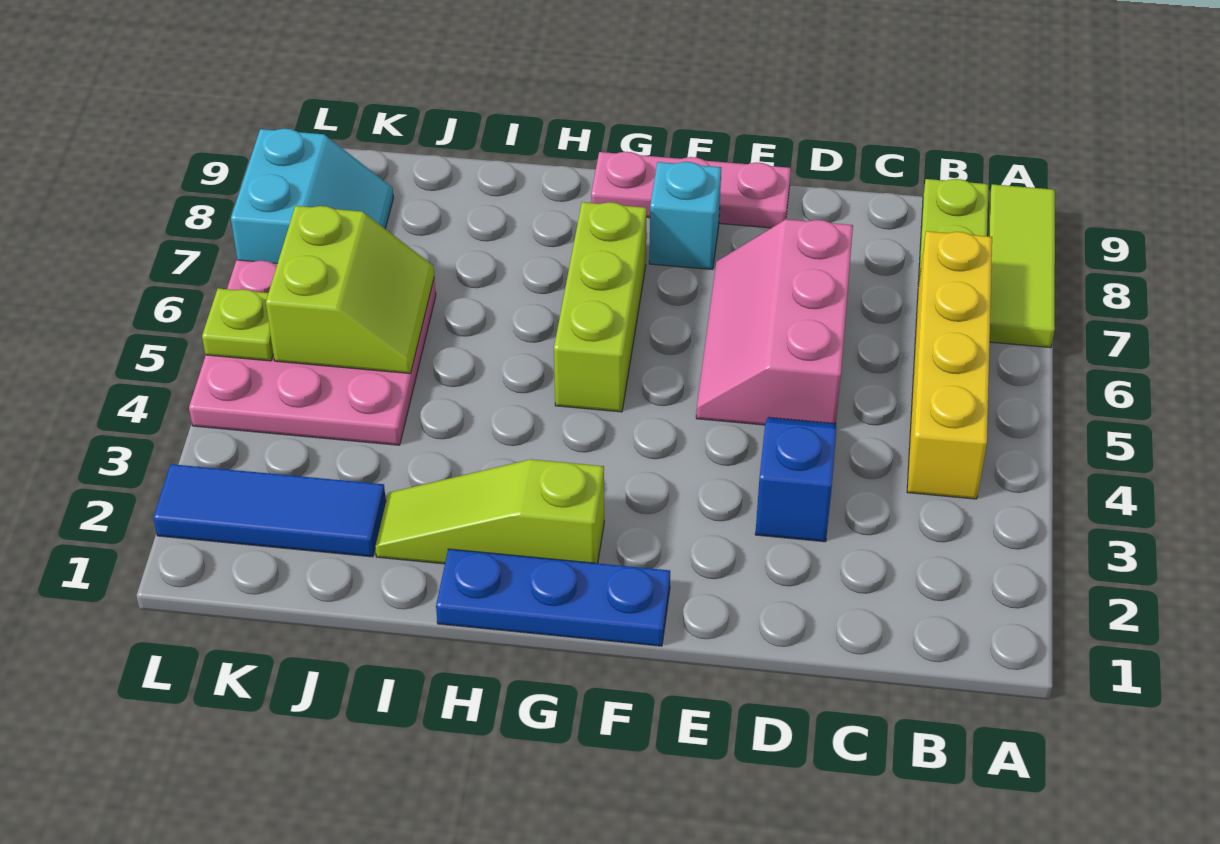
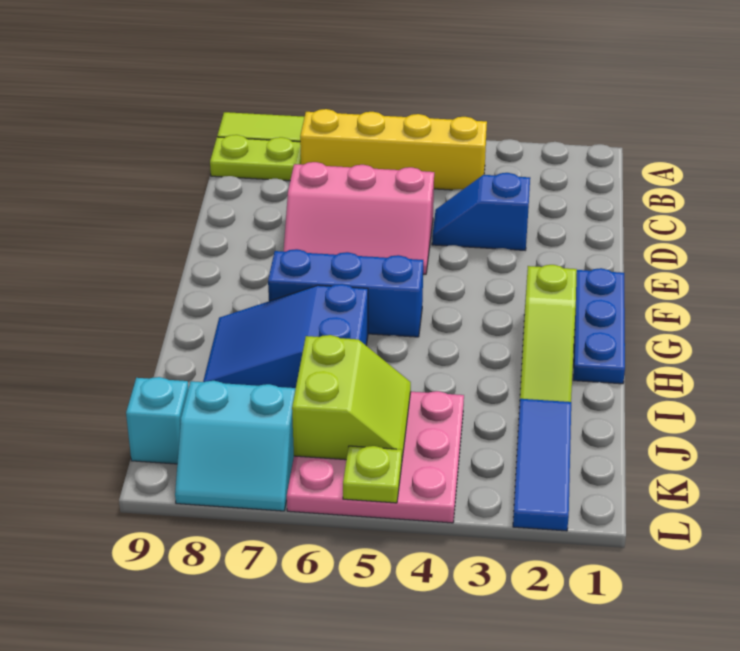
pink 1x3 plate [591,152,791,228] -> none
cyan 1x1 brick [649,162,721,270] -> cyan 1x1 brick moved to [126,377,188,464]
lime 1x3 brick [554,202,647,412] -> blue 1x3 brick [268,249,423,337]
none -> blue 2x3 slope [203,284,368,388]
lime 2x2 slope [266,206,434,374] -> lime 2x2 slope turned to [292,335,411,460]
cyan 2x2 slope [231,129,393,263] -> cyan 2x2 slope turned to [175,381,296,511]

